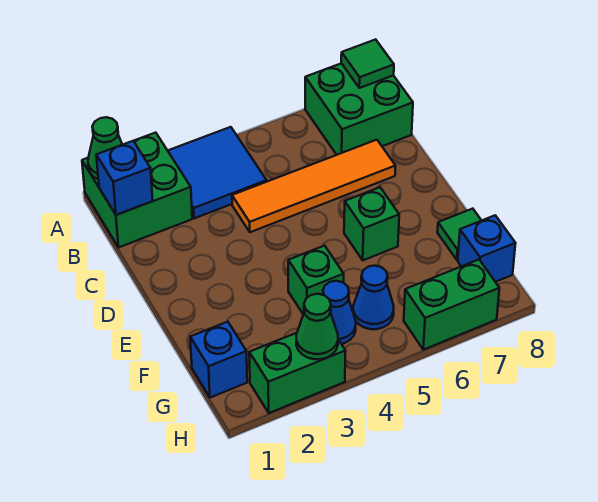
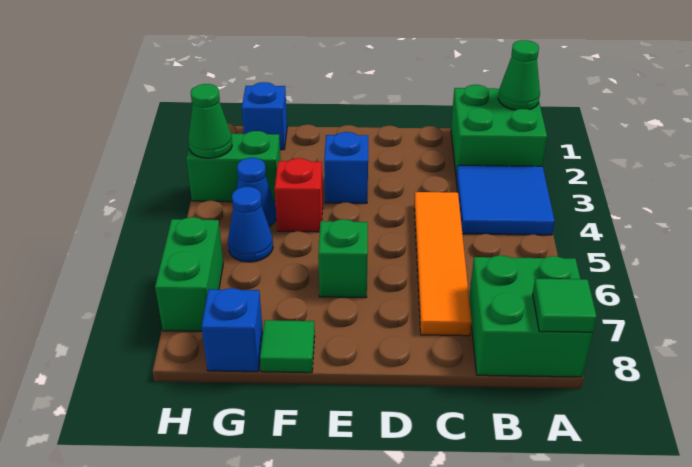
blue 1x1 brick [96,141,153,215] -> blue 1x1 brick moved to [324,132,368,203]
green 1x1 brick [288,246,344,314] -> red 1x1 brick [275,158,323,232]
green 1x2 brick [249,333,346,413] -> green 1x2 brick turned to [186,131,281,202]

